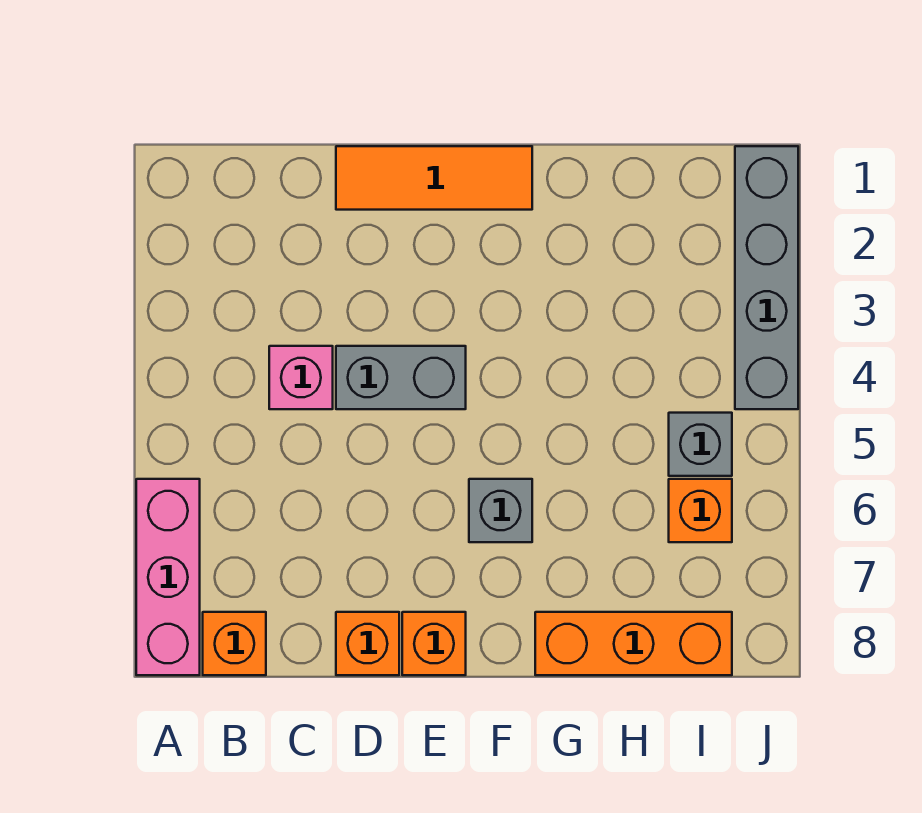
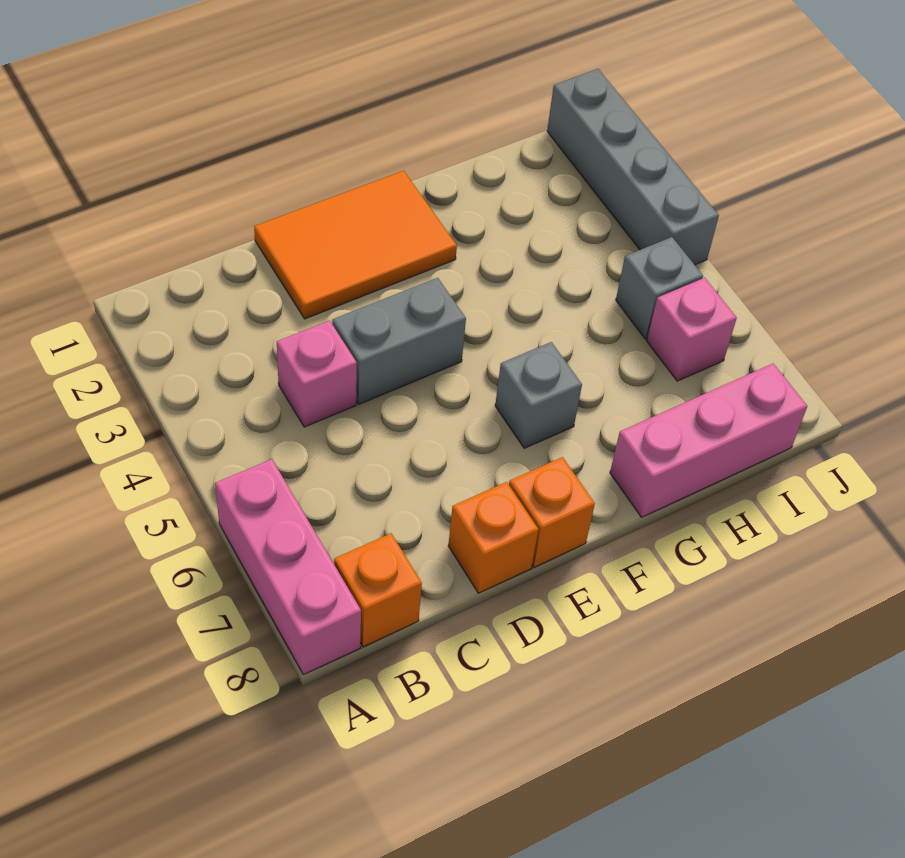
orange 1x3 tile [336,146,532,210] -> orange 2x3 tile [254,171,457,319]
orange 1x3 brick [535,612,732,675] -> pink 1x3 brick [610,364,807,517]
orange 1x1 brick [669,479,732,542] -> pink 1x1 brick [647,278,737,381]

